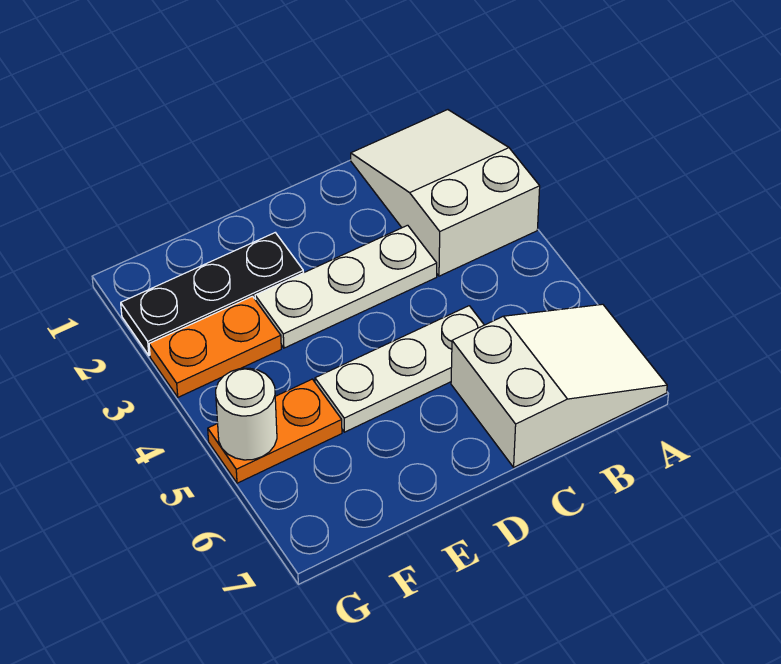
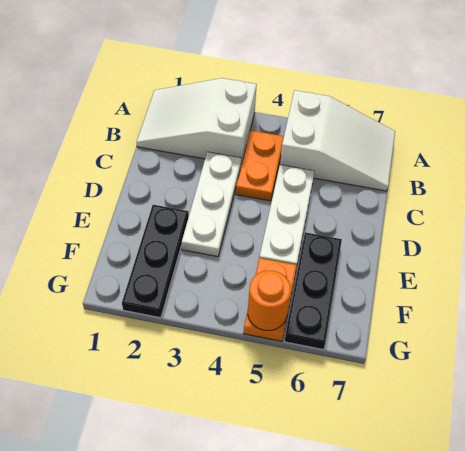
white 2x3 slope [451,304,667,467] -> white 2x3 slope turned to [280,90,395,191]
none -> black 1x3 plate [284,232,342,349]
orange 1x2 plate [149,296,281,397] -> orange 1x2 plate moved to [236,130,284,201]
white 1x1 round brick [216,368,277,460] -> orange 1x1 round brick [248,271,291,331]

